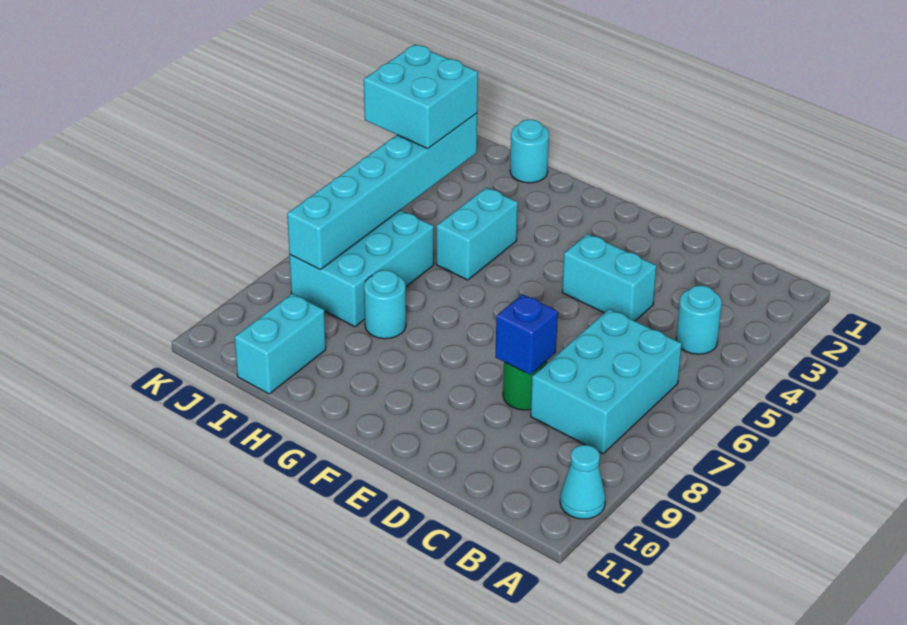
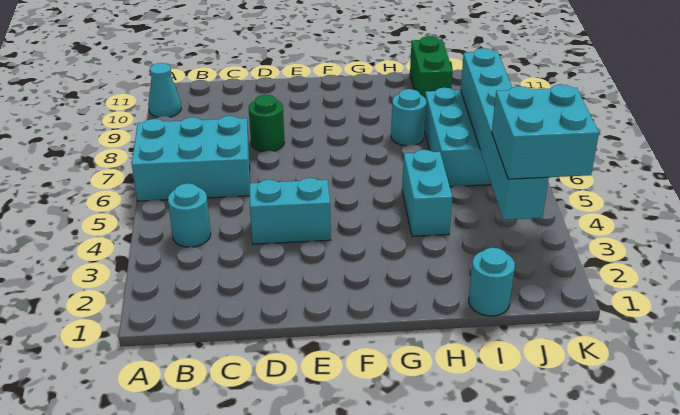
cyan 2x3 brick [531,309,682,454] -> cyan 2x3 brick turned to [132,116,250,201]
blue 1x1 brick [495,294,558,375] -> none
cyan 1x2 brick [235,293,326,394] -> green 1x2 brick [410,36,453,98]

